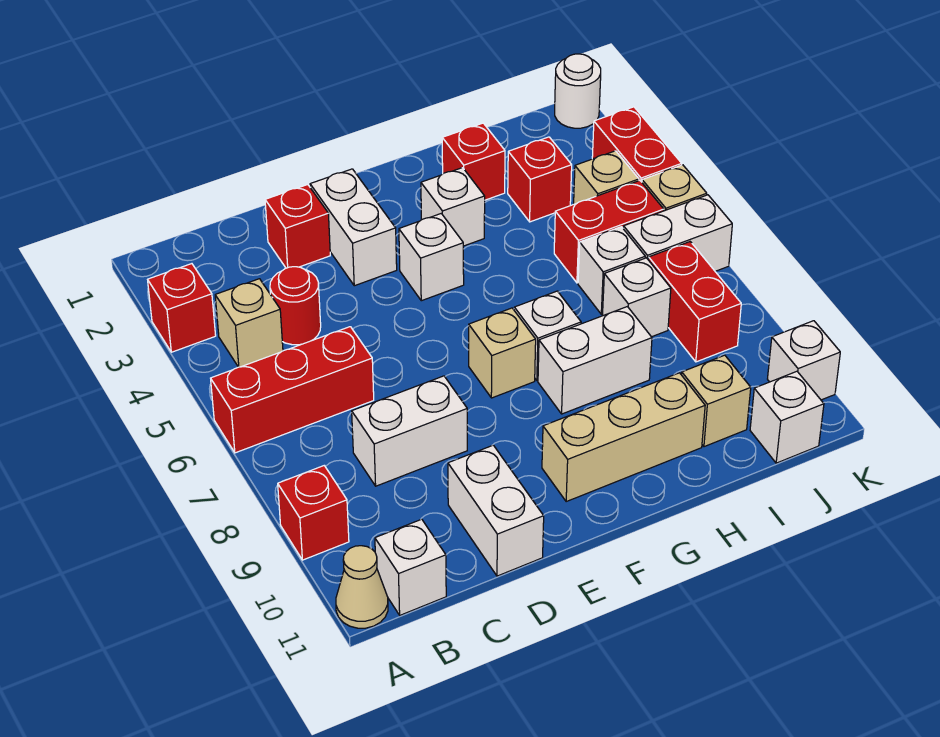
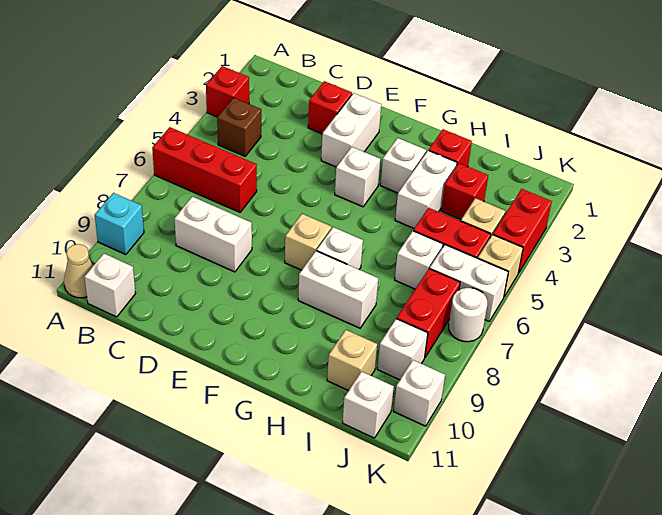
red 1x1 brick [278,466,349,560] -> cyan 1x1 brick [95,193,144,255]
tan 1x1 brick [215,279,283,367] -> brown 1x1 brick [217,98,261,156]
red 1x1 round brick [270,267,321,345] -> none
white 1x2 brick [448,445,544,576] -> white 1x2 brick moved to [395,150,457,228]
tan 1x3 brick [542,373,705,501] -> none
white 1x1 brick [602,258,671,337] -> white 1x1 brick moved to [377,319,428,380]
white 1x1 round brick [555,54,601,128] -> white 1x1 round brick moved to [449,288,487,342]

